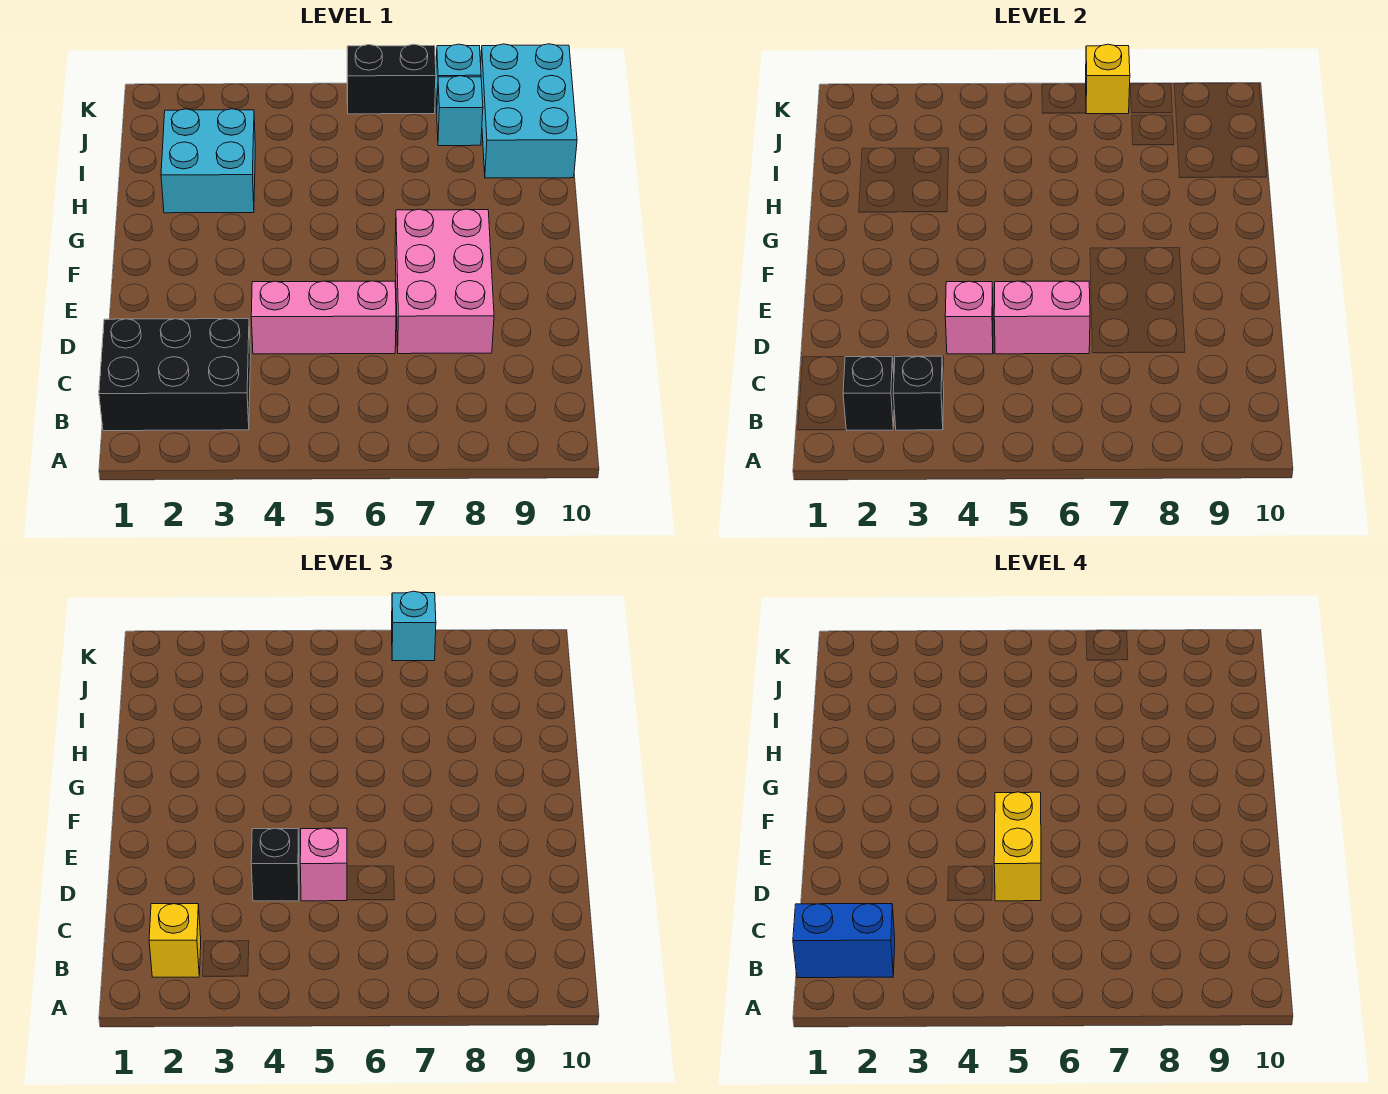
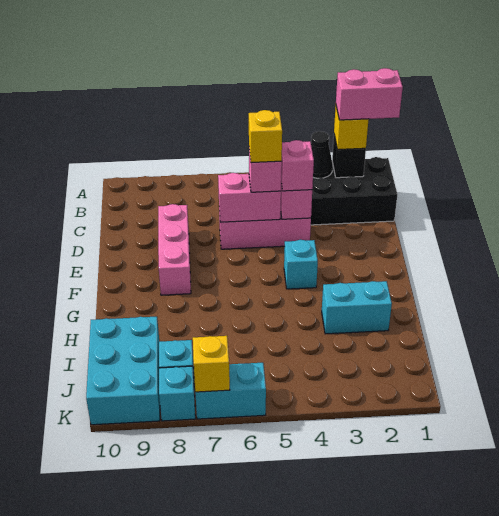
blue 1x2 brick [793,904,895,978] -> pink 1x2 brick [336,68,403,120]
black 1x1 brick [893,356,944,430] -> black 1x1 cone [311,131,333,178]
black 1x1 brick [251,828,299,901] -> pink 1x1 brick [281,140,314,191]
yellow 1x2 brick [994,792,1041,901] -> yellow 1x1 brick [249,110,282,163]
pink 2x3 brick [395,209,494,354] -> pink 1x3 brick [158,204,191,295]
cyan 2x2 brick [161,109,255,213] -> cyan 1x2 brick [322,281,392,334]
black 1x2 brick [347,44,436,114] -> cyan 1x2 brick [195,363,266,419]
cyan 1x1 brick [391,591,436,661] -> cyan 1x1 brick moved to [284,240,318,289]

